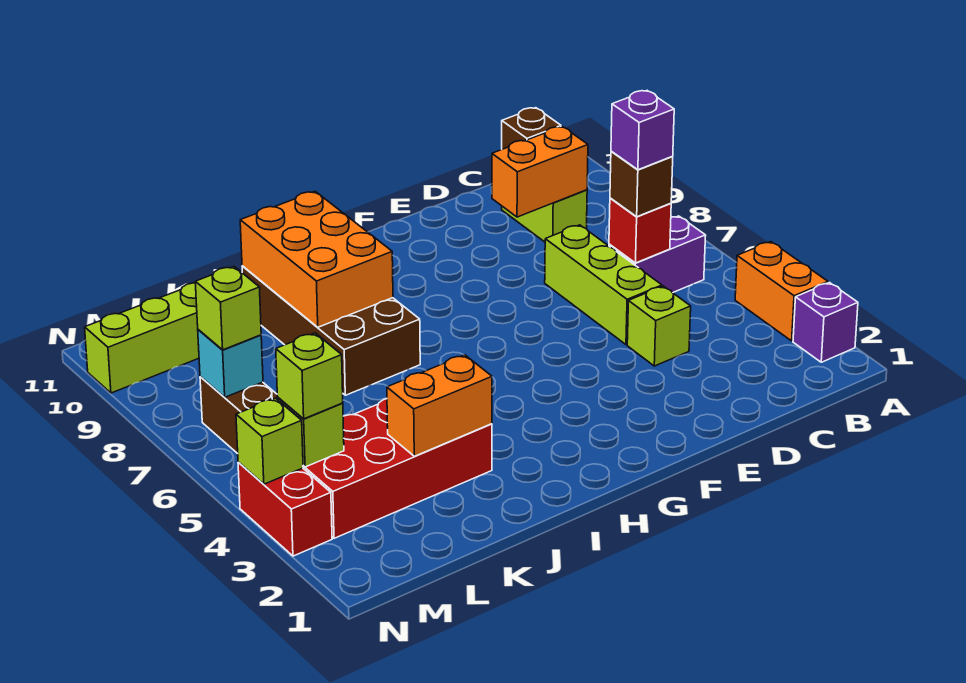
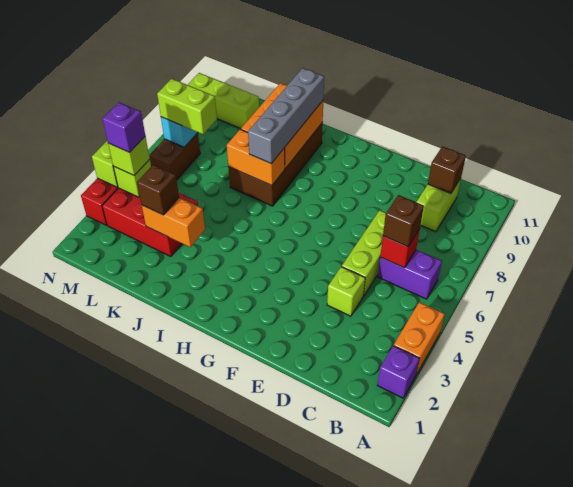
purple 1x1 brick [611,91,674,170] -> purple 1x1 brick moved to [103,102,145,153]
orange 1x2 brick [492,126,588,217] -> orange 1x2 brick moved to [227,129,285,186]
none -> grey 1x4 brick [248,68,324,163]
red 2x4 brick [303,399,492,538] -> red 2x3 brick [102,188,198,257]
none -> brown 1x1 brick [137,165,179,215]
lime 1x1 brick [195,267,261,350] -> lime 1x2 brick [157,79,217,134]

